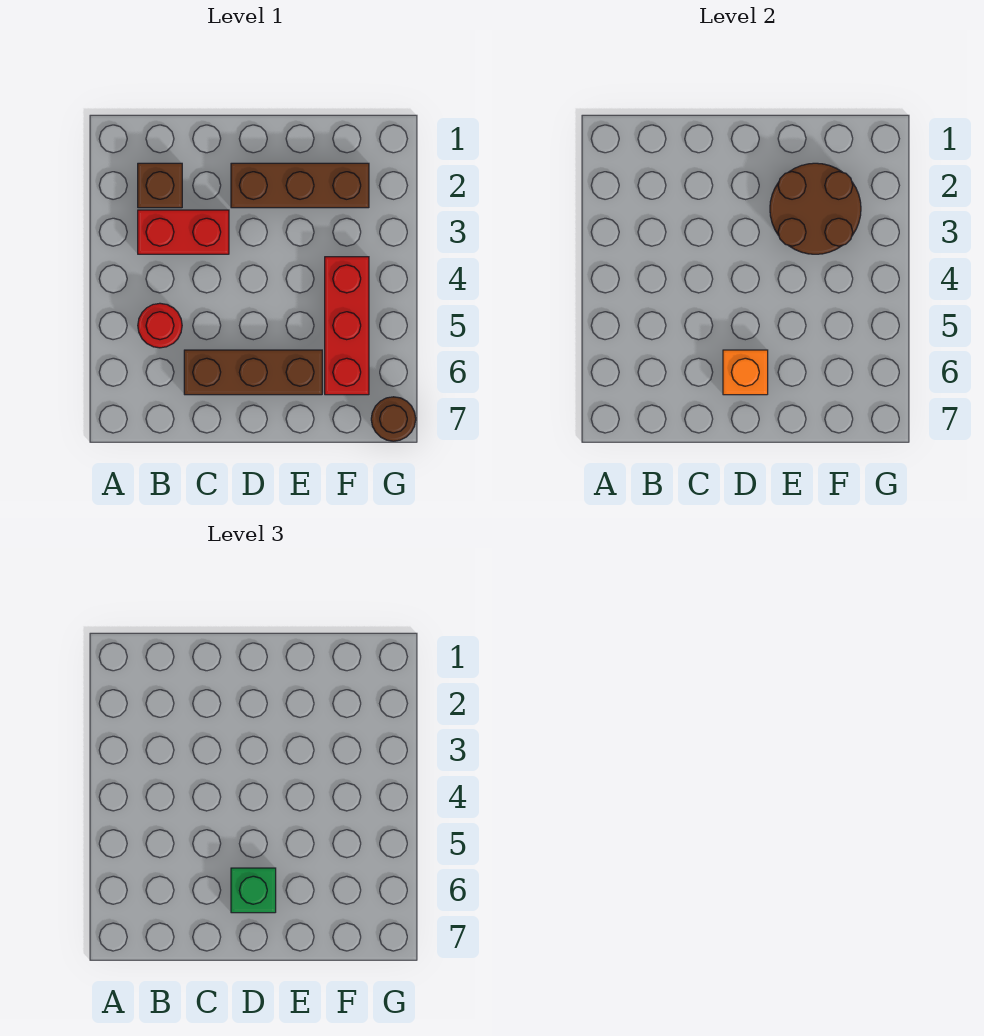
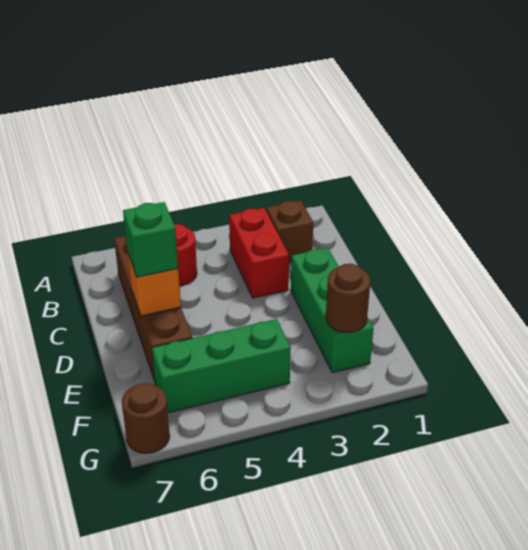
brown 1x3 brick [184,350,322,395] -> brown 1x4 brick [114,236,192,381]
brown 1x3 brick [231,163,369,208] -> green 1x3 brick [291,248,373,373]
brown 2x2 round brick [770,163,861,254] -> brown 1x1 round brick [326,264,371,333]
red 1x3 brick [325,257,369,395] -> green 1x3 brick [152,319,291,413]

